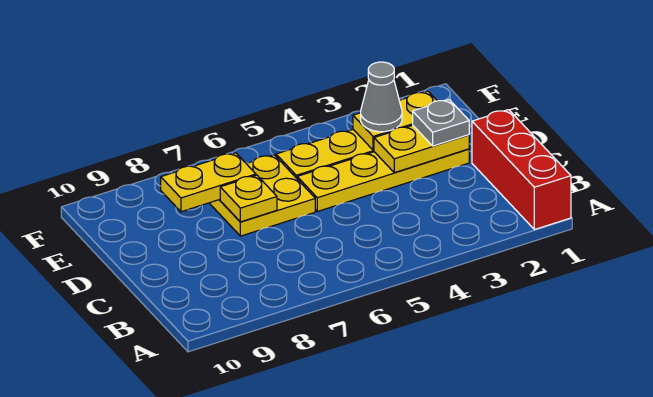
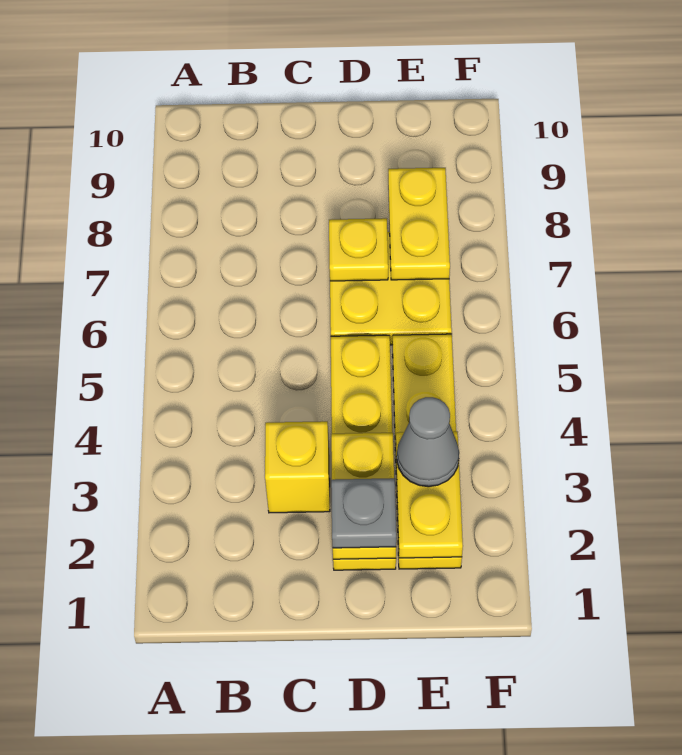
red 1x3 brick [472,110,571,230] -> none
none -> yellow 1x1 brick [265,421,330,513]

